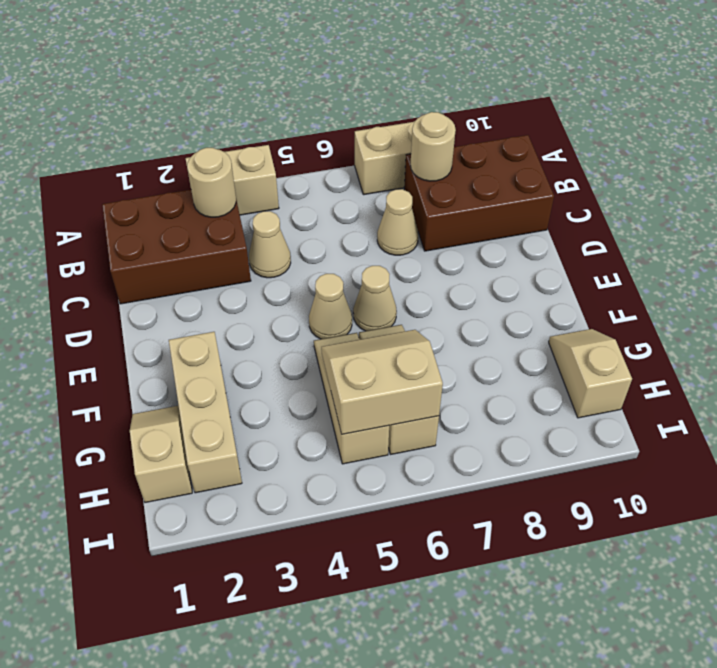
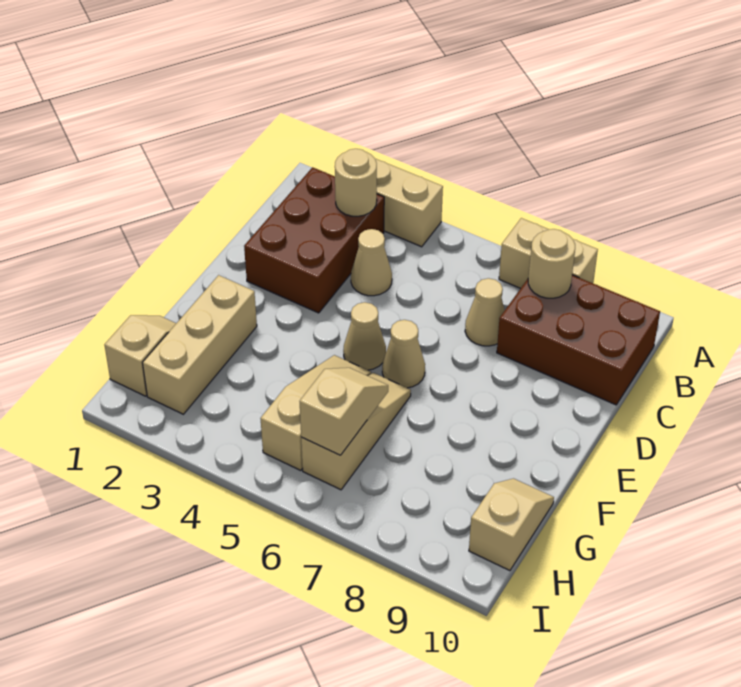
brown 2x3 brick [102,190,251,304] -> brown 2x3 brick turned to [244,167,384,313]
tan 2x2 slope [321,330,443,434] -> tan 1x2 slope [300,368,388,455]

